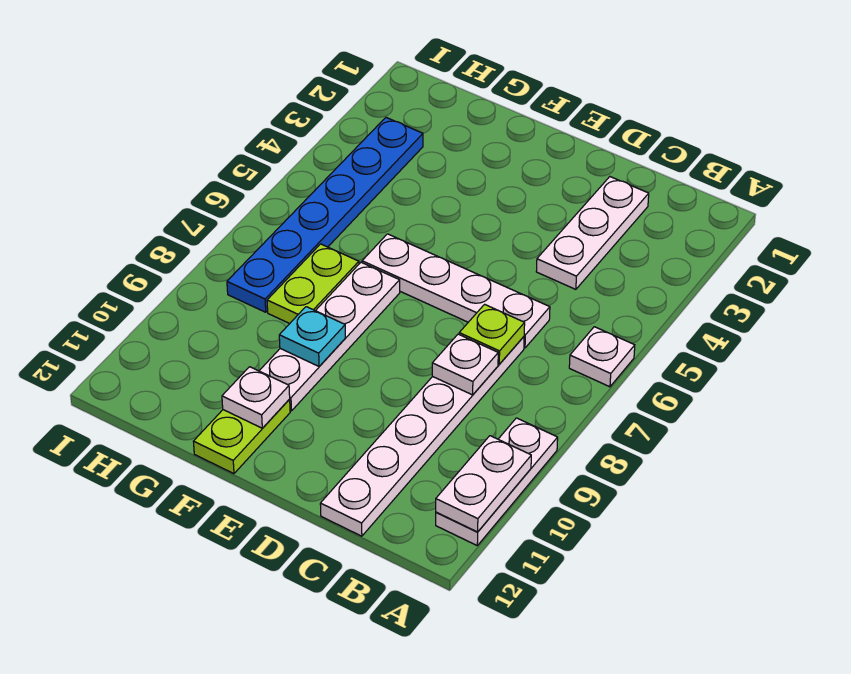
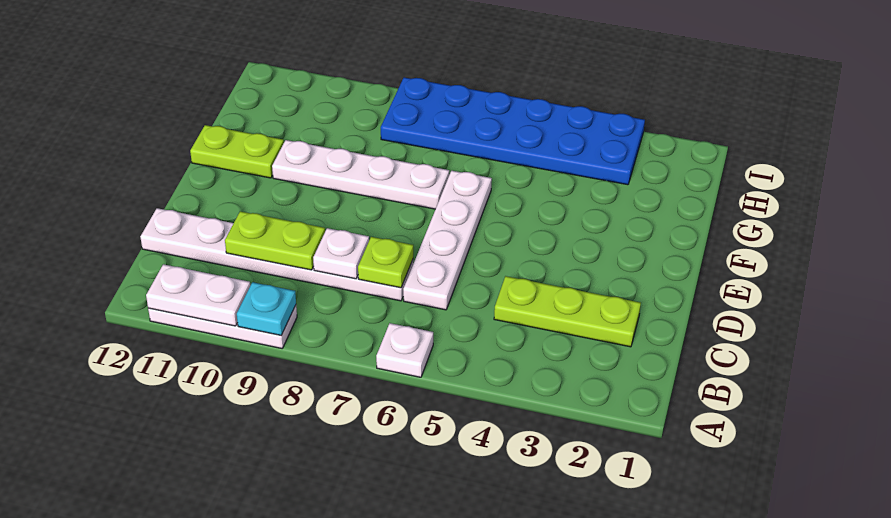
white 1x3 plate [536,177,649,289] -> lime 1x3 plate [494,276,641,347]
cyan 1x1 plate [279,307,346,366] -> cyan 1x1 plate moved to [237,282,296,335]
white 1x1 plate [222,367,290,428] -> none
lime 1x2 plate [267,244,359,324] -> lime 1x2 plate moved to [225,211,325,270]
blue 1x6 plate [227,118,423,312] -> blue 2x6 plate [381,77,645,185]

